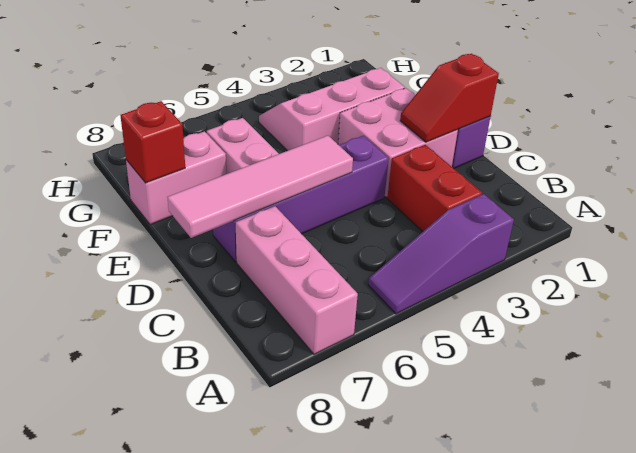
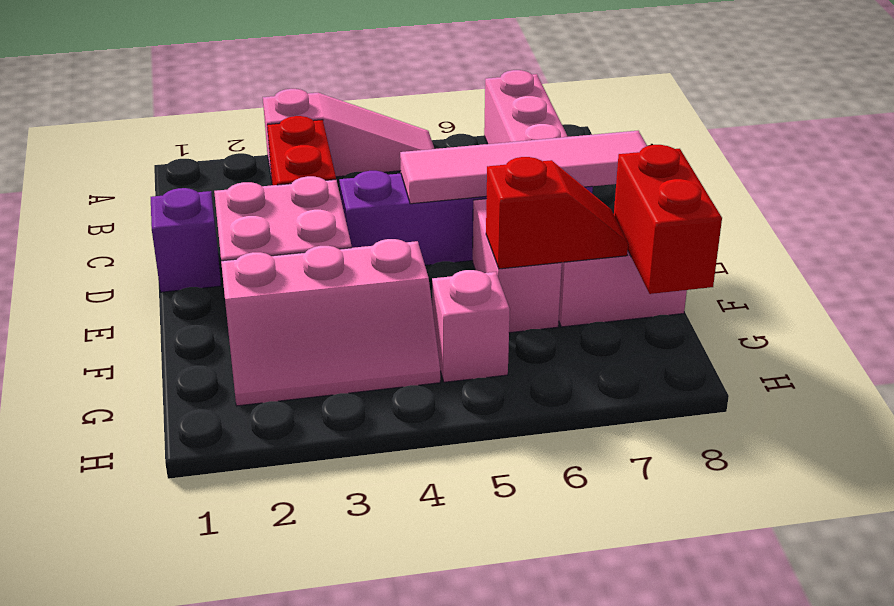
purple 1x3 slope [368,194,514,314] -> pink 1x3 slope [263,89,434,180]
red 1x2 slope [400,54,499,142] -> red 1x2 slope moved to [486,157,628,269]
red 1x1 brick [120,101,185,183] -> red 1x2 brick [614,145,722,294]
none -> pink 1x1 brick [432,270,510,382]

